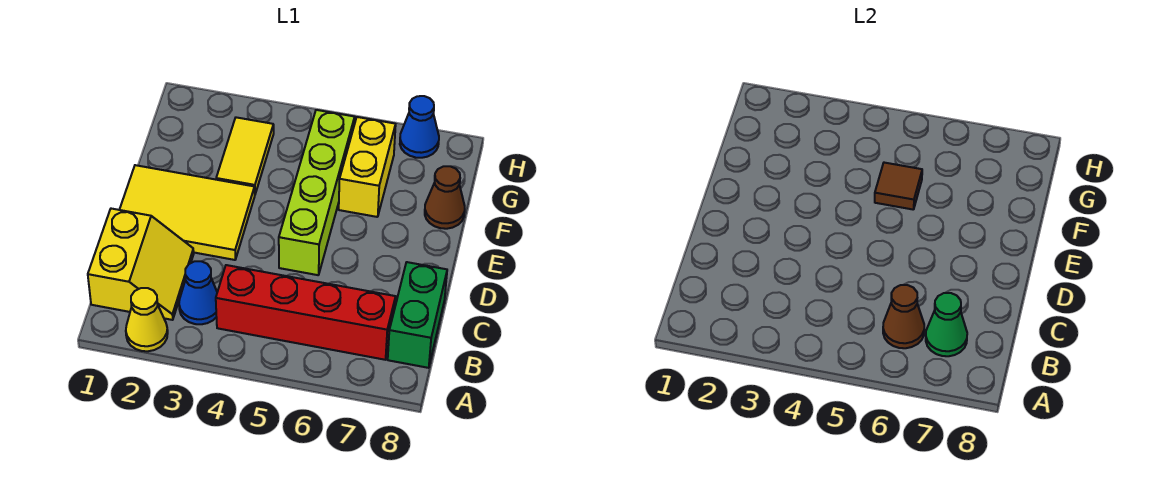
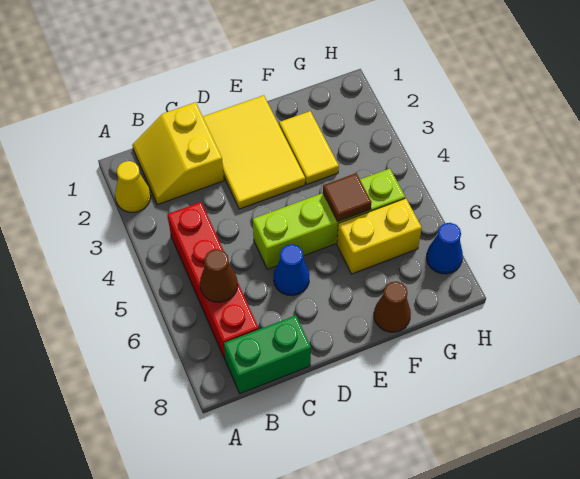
yellow 2x2 slope [88,209,194,320] -> yellow 2x2 slope turned to [132,102,224,205]
blue 1x1 cone [179,261,217,324] -> blue 1x1 cone moved to [274,244,309,296]
green 1x1 cone [926,293,967,356] -> none
yellow 1x2 tile [216,117,274,194] -> yellow 1x2 tile turned to [279,111,339,184]

